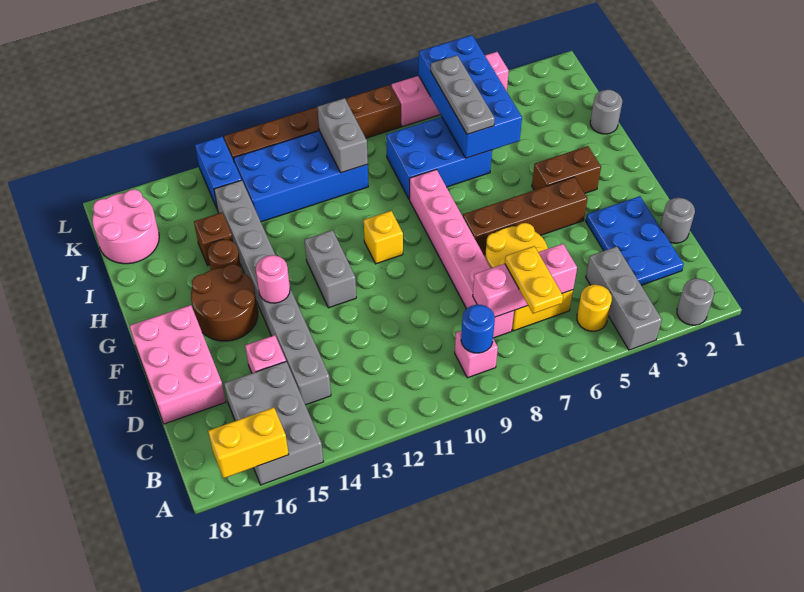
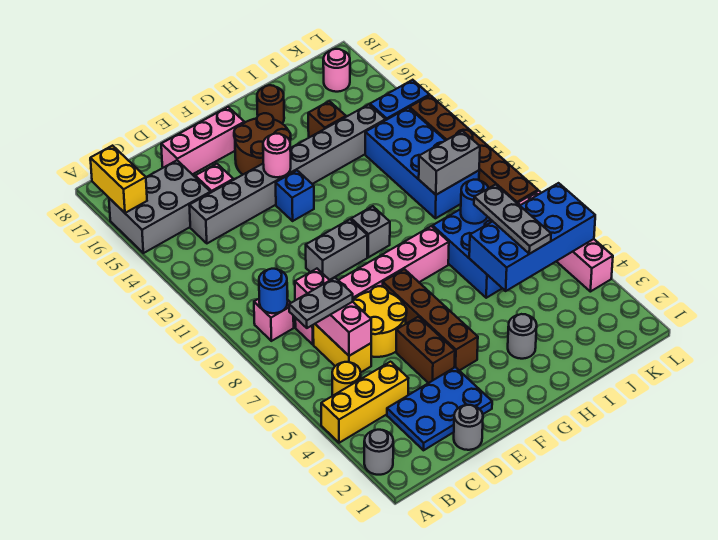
grey 1x3 brick [586,246,662,350] -> yellow 1x3 brick [321,362,408,443]
yellow 1x2 plate [505,246,563,314] -> grey 1x2 plate [289,278,353,328]
pink 2x3 brick [130,305,226,424] -> pink 1x3 brick [161,107,244,174]
grey 1x2 brick [305,230,356,308] -> grey 1x2 brick moved to [306,219,367,280]
none -> blue 1x1 brick [276,171,314,221]
brown 1x2 brick [532,146,601,193] -> brown 1x2 brick moved to [396,317,455,383]
yellow 1x1 brick [364,211,403,264] -> grey 1x1 brick [351,206,390,257]
brown 1x1 round brick [208,239,241,270] -> brown 1x1 round brick moved to [257,85,284,123]
grey 1x1 round brick [590,90,622,134] -> grey 1x1 round brick moved to [508,314,537,359]
grey 1x3 plate [431,55,495,134] -> grey 1x3 plate turned to [474,184,551,254]
none -> blue 1x1 round brick [461,180,488,224]
pink 2x2 round brick [92,189,159,264] -> pink 1x1 round brick [323,49,350,92]

